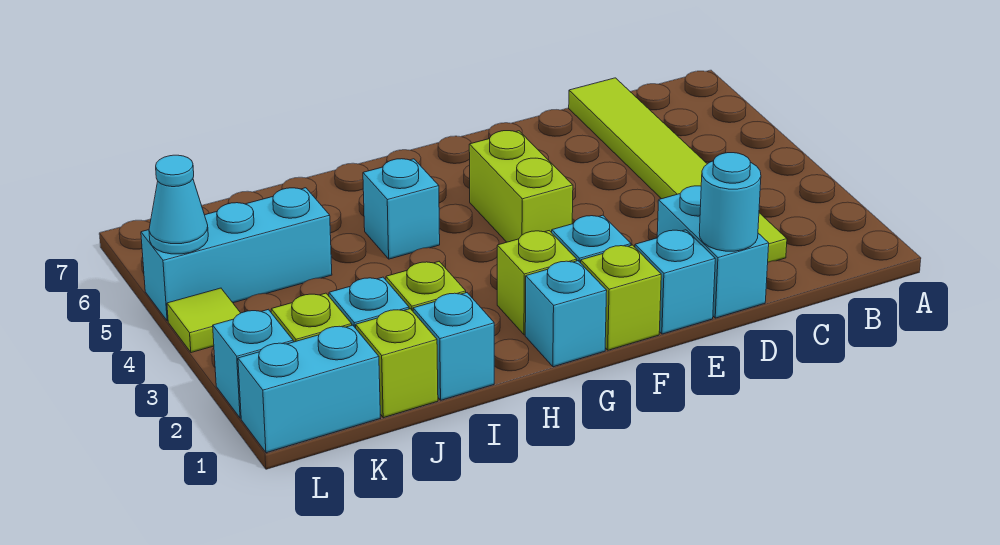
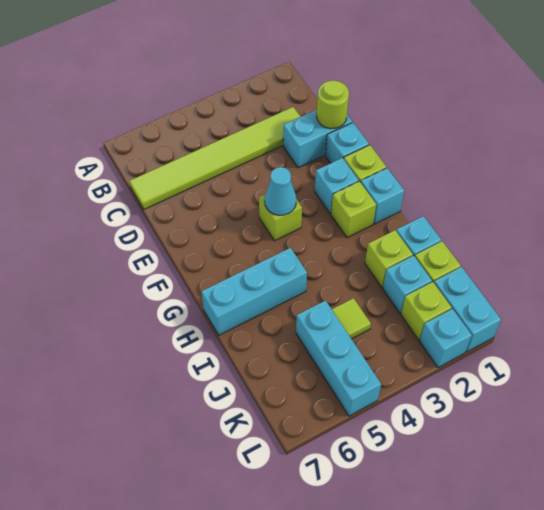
cyan 1x1 round brick [699,153,761,251] -> lime 1x1 round brick [317,81,349,129]
lime 1x2 brick [469,131,573,242] -> lime 1x1 brick [259,194,302,241]
cyan 1x1 brick [363,159,440,259] -> cyan 1x3 brick [201,248,307,335]
lime 1x1 tile [167,288,240,353] -> lime 1x1 tile moved to [332,298,371,339]
cyan 1x1 cone [149,155,208,254] -> cyan 1x1 cone moved to [265,167,296,215]

